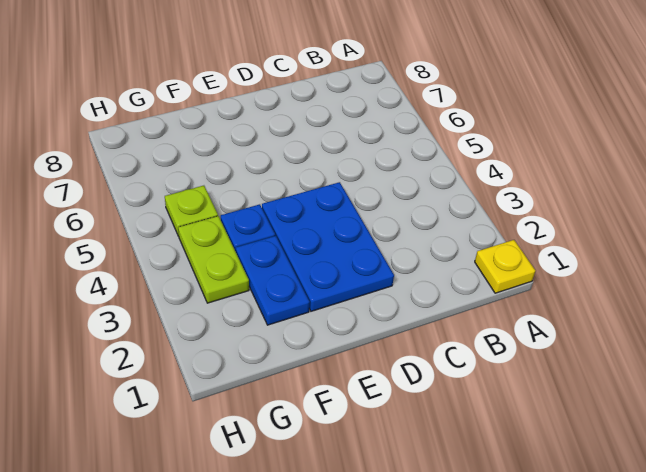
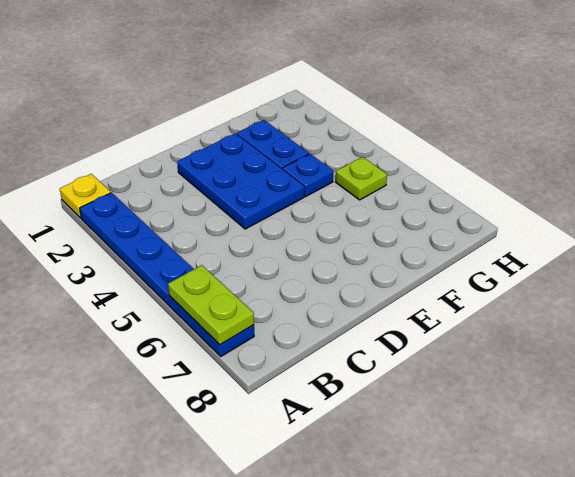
none -> blue 1x6 plate [80,193,254,356]
lime 1x2 plate [178,216,249,303] -> lime 1x2 plate moved to [168,265,254,345]

